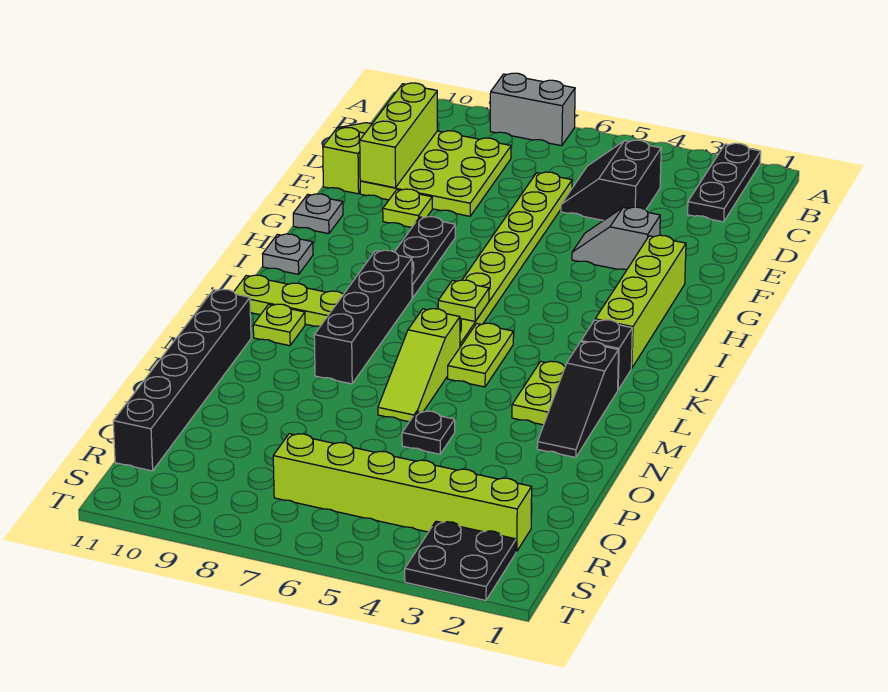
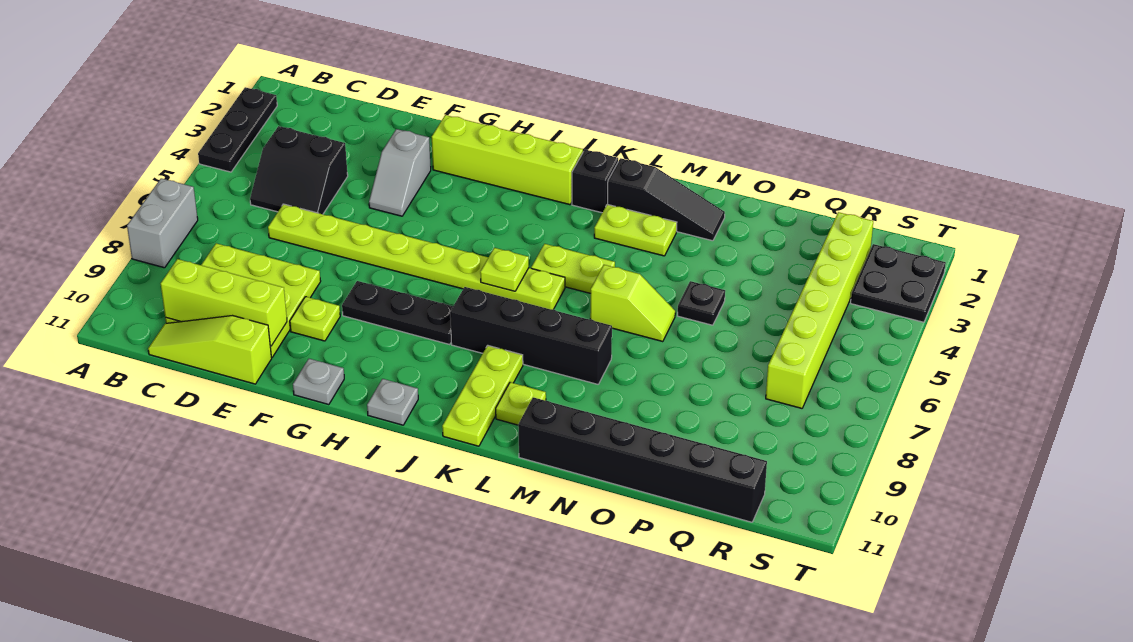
black 1x3 plate [688,143,761,222] -> black 1x3 plate turned to [198,87,277,172]
lime 1x3 slope [378,309,460,422] -> lime 1x2 slope [590,265,675,341]

